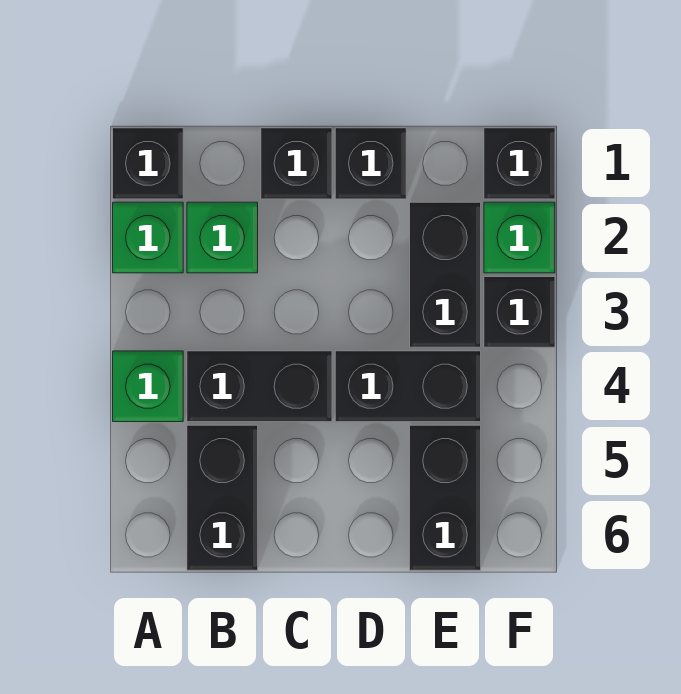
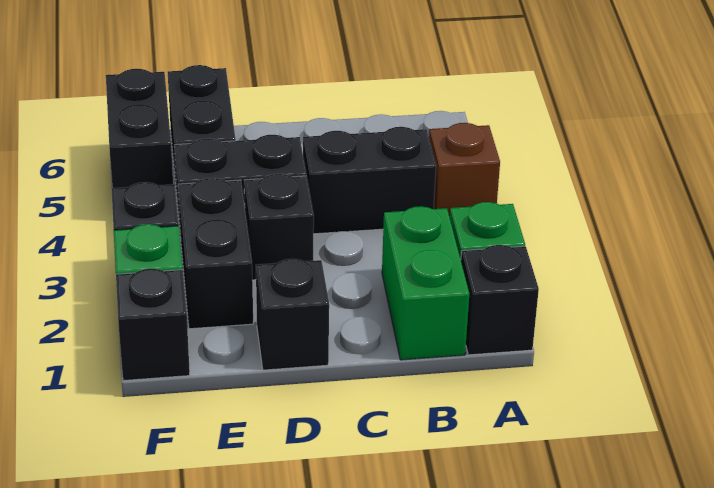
green 1x1 brick [113,351,183,422] -> brown 1x1 brick [429,123,500,217]
green 1x1 brick [187,202,258,273] -> green 1x2 brick [382,206,469,360]
black 1x2 brick [187,425,258,570] -> black 1x2 brick moved to [106,69,173,188]
black 1x1 brick [261,128,332,199] -> black 1x1 brick moved to [244,174,314,280]

